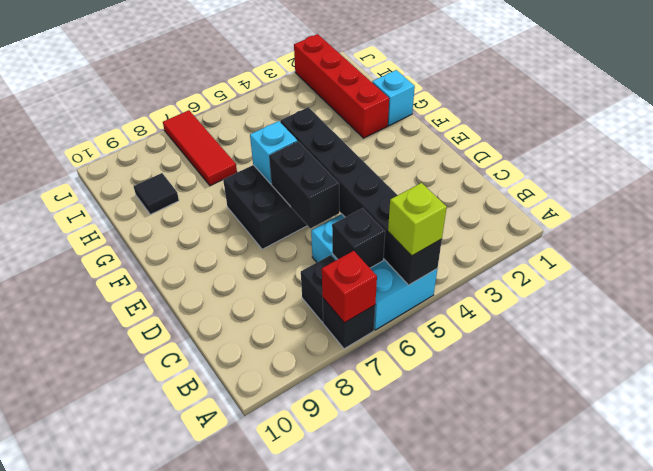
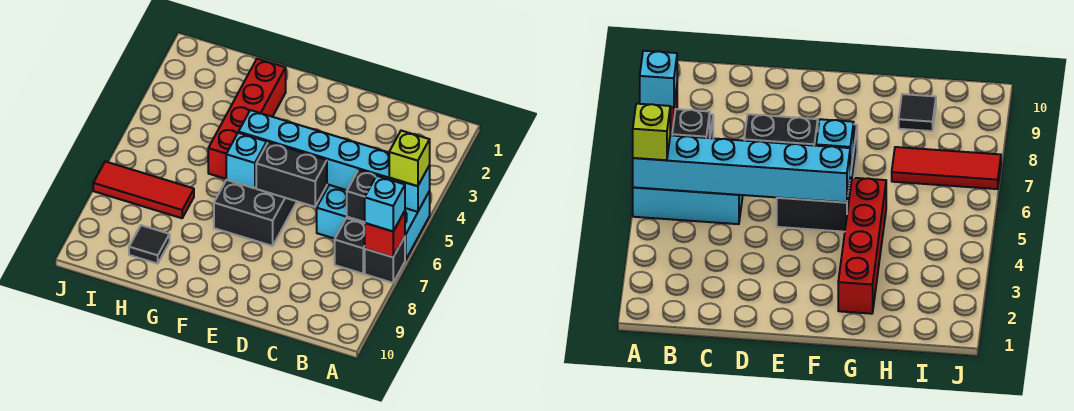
black 1x6 brick [280,107,442,285] -> cyan 1x6 brick [238,110,430,212]
cyan 1x1 brick [372,70,415,126] -> cyan 1x1 brick moved to [365,176,405,231]
red 1x4 brick [294,34,389,138] -> red 1x4 brick turned to [208,59,286,179]

